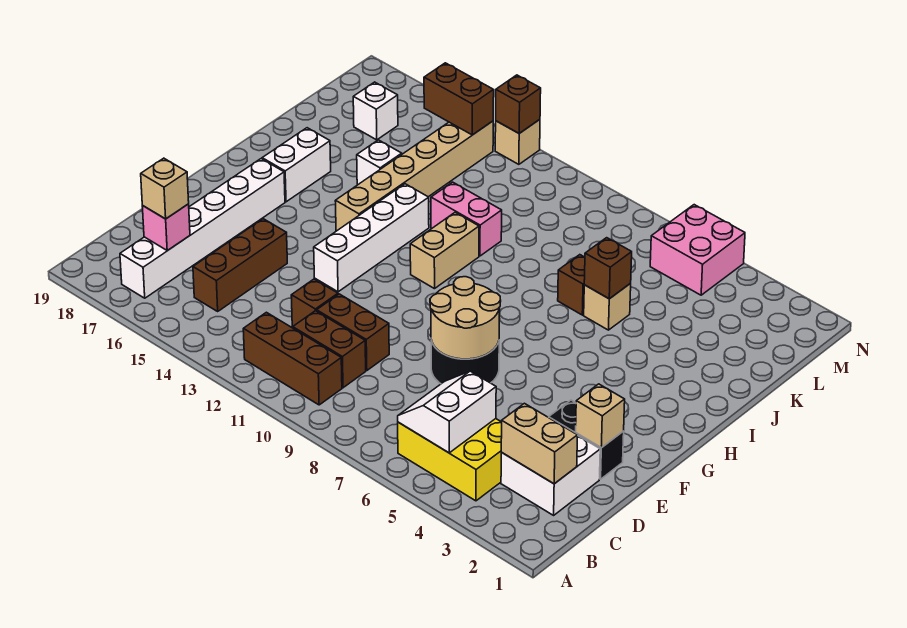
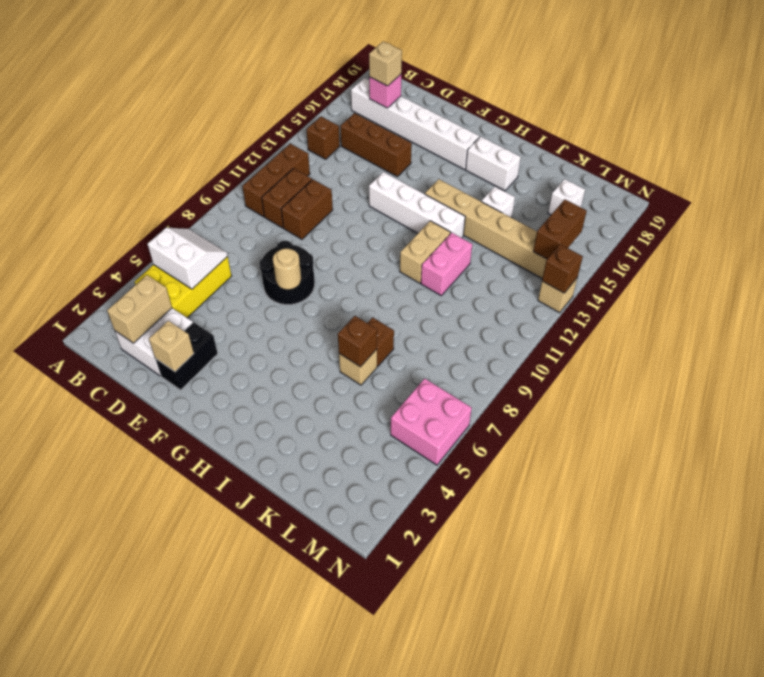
brown 1x1 brick [291,279,338,326] -> brown 1x1 brick moved to [306,117,340,159]
tan 2x2 round brick [430,277,501,359] -> tan 1x1 round brick [273,249,301,289]
tan 1x2 brick [410,213,479,289] -> tan 1x2 brick turned to [400,221,451,283]

